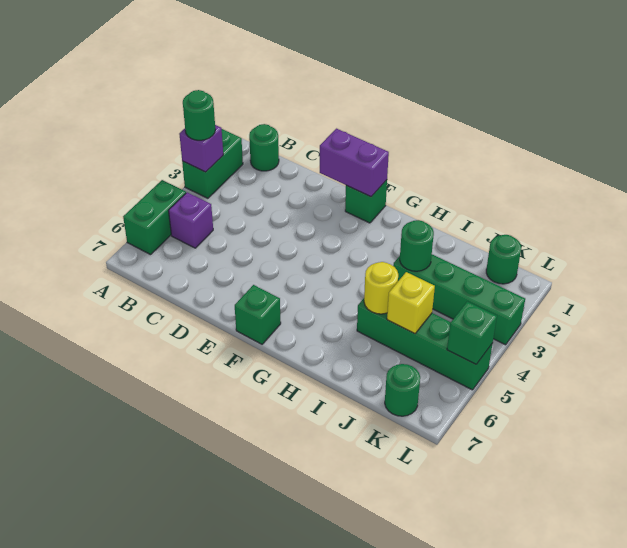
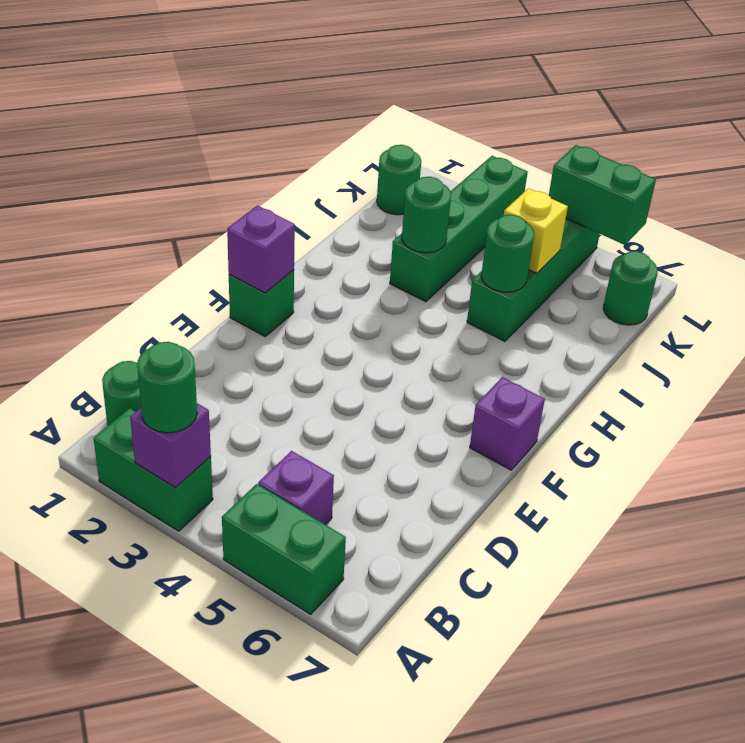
purple 1x2 brick [320,129,389,197] -> purple 1x1 brick [227,206,295,293]
green 1x1 brick [235,285,281,344] -> purple 1x1 brick [470,377,545,470]
yellow 1x1 round brick [364,262,398,314] -> green 1x1 round brick [481,215,534,292]
green 1x1 brick [447,302,497,364] -> green 1x2 brick [549,145,656,245]

